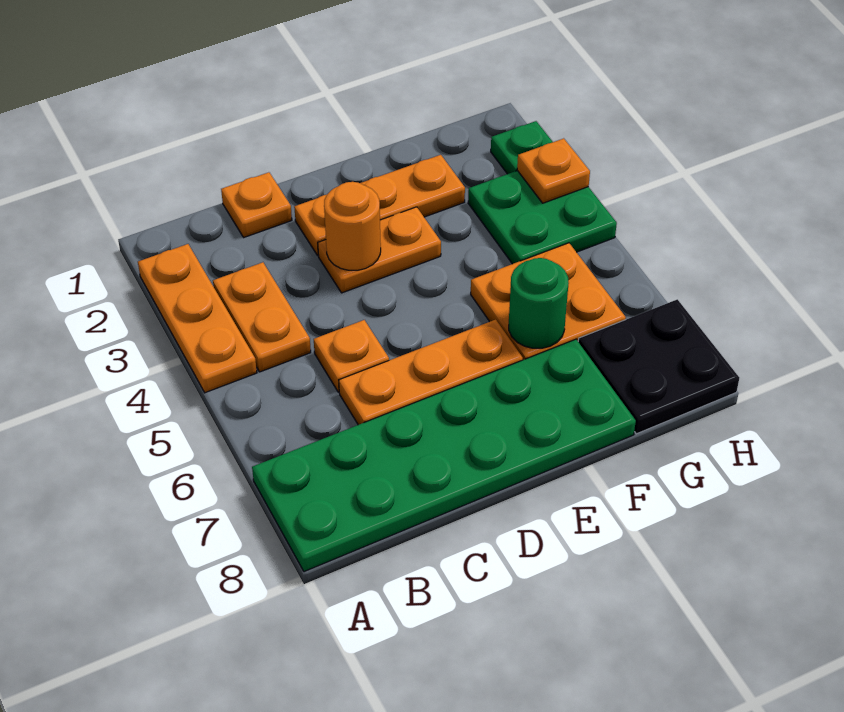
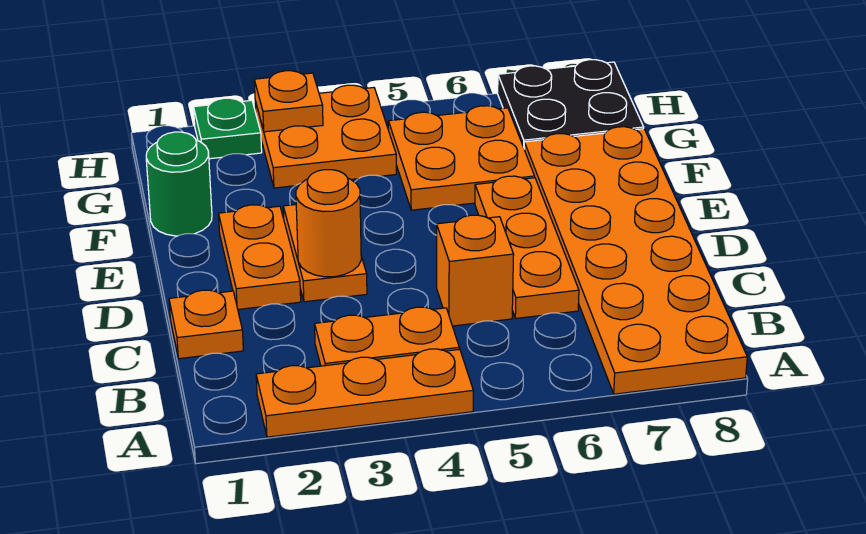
green 2x6 plate [252,339,636,572] -> orange 2x6 plate [524,127,747,394]
orange 1x1 plate [314,320,389,392] -> orange 1x1 brick [437,215,514,326]
orange 1x3 plate [294,155,465,255] -> orange 1x2 plate [219,205,301,309]
green 1x1 round brick [509,258,569,348] -> green 1x1 round brick moved to [146,132,212,236]
green 2x2 plate [468,171,617,264] -> orange 2x2 plate [255,85,396,188]

